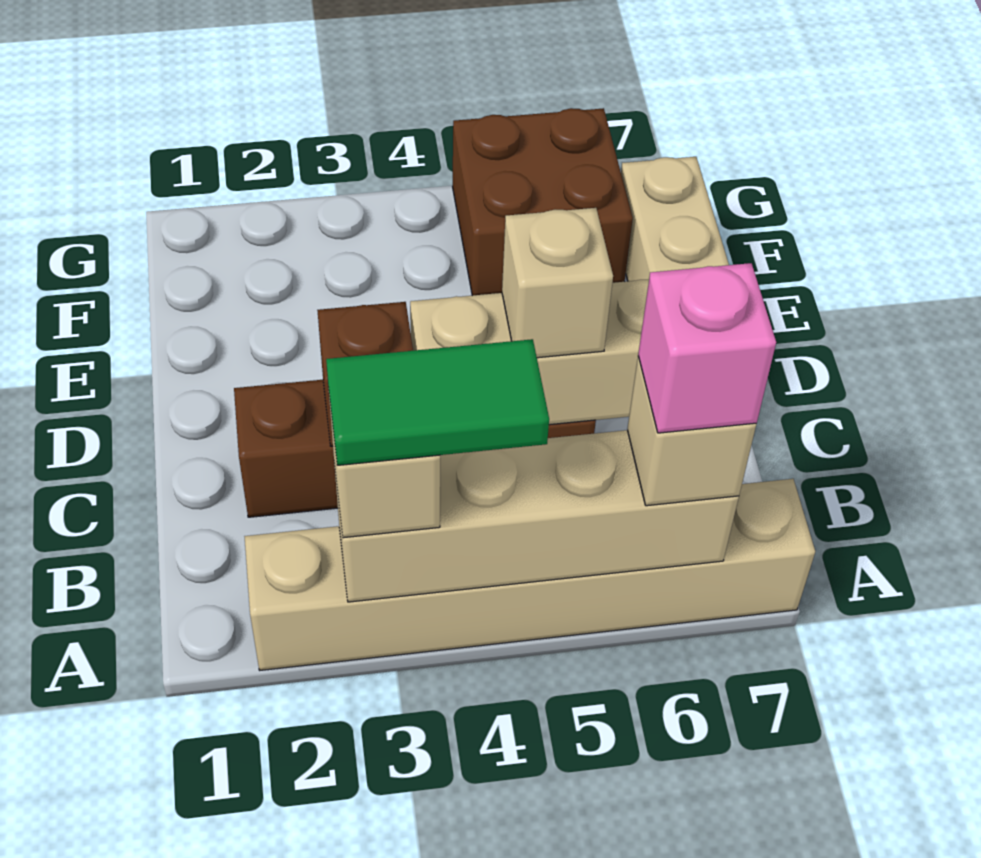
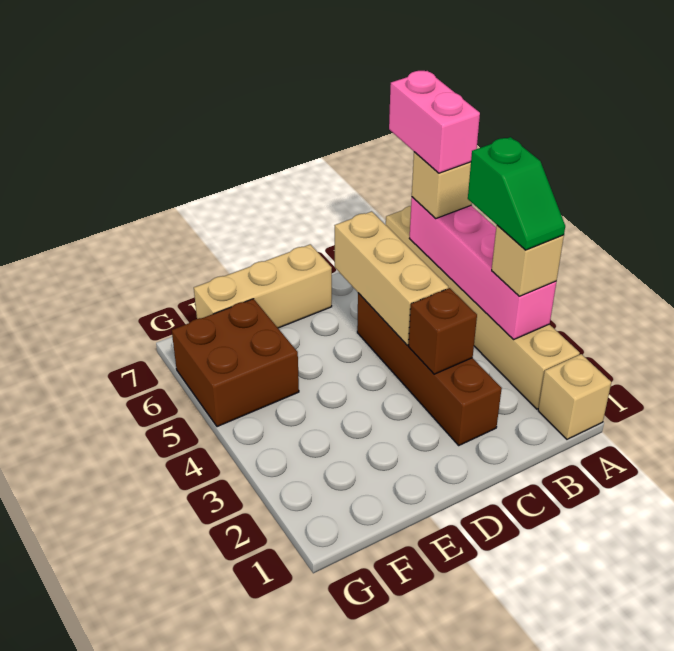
tan 1x4 brick [334,430,739,602] -> pink 1x4 brick [409,197,556,339]
green 1x2 tile [326,339,549,465] -> green 1x2 slope [468,137,565,250]
pink 1x1 brick [638,263,776,433] -> pink 1x2 brick [389,71,480,173]
tan 1x1 brick [502,208,613,358] -> tan 1x1 brick moved to [538,354,611,439]

